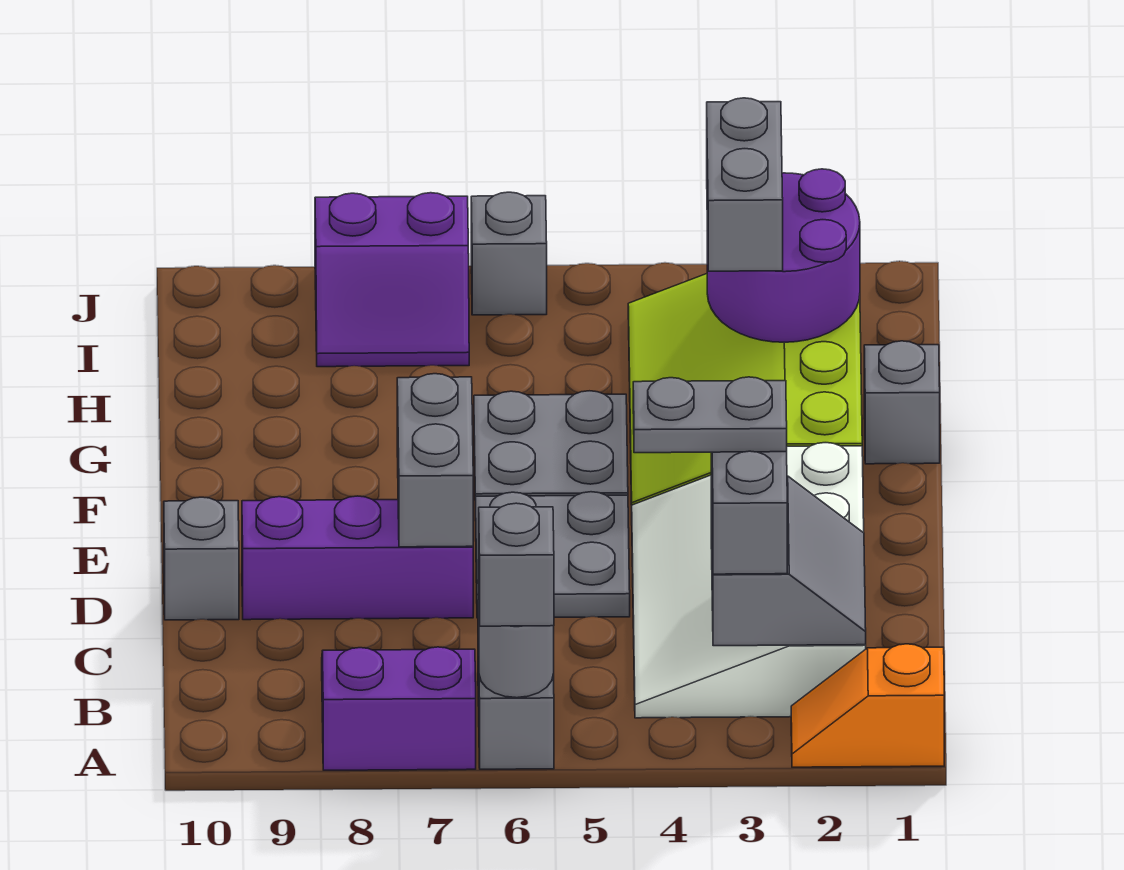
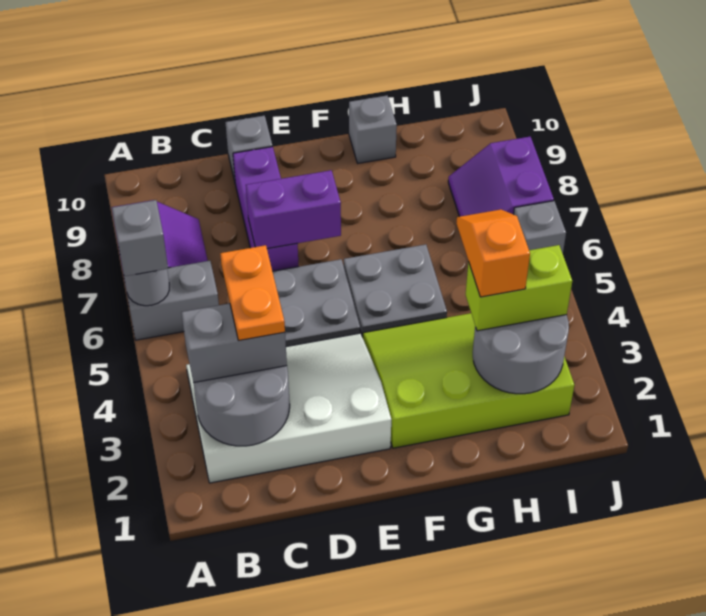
orange 1x2 slope [791,644,944,767] -> orange 1x2 slope moved to [456,210,530,297]
grey 2x2 slope [711,476,866,646] -> grey 2x2 round brick [194,366,290,446]
grey 1x2 plate [633,377,787,453] -> orange 1x2 plate [220,245,285,340]
grey 1x2 brick [397,374,473,547] -> purple 1x2 brick [246,170,341,249]
grey 1x1 brick [864,341,940,464] -> grey 1x1 brick moved to [349,96,397,163]
purple 2x2 round brick [707,169,860,342] -> grey 2x2 round brick [473,315,569,394]
grey 1x2 brick [707,98,783,271] -> lime 1x2 brick [466,245,572,331]

